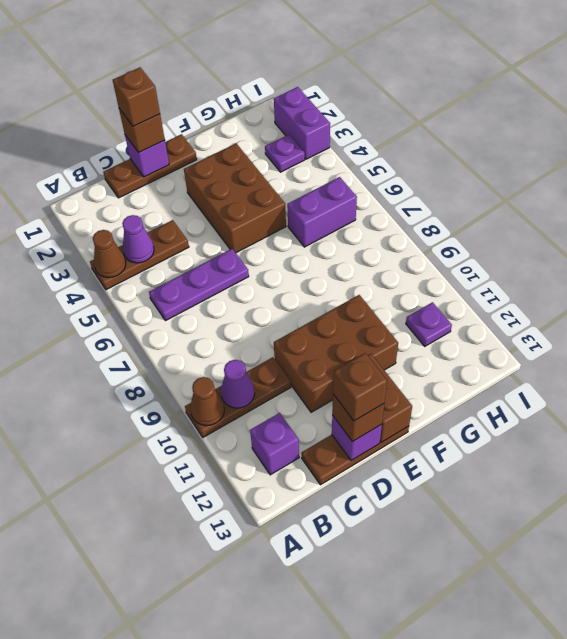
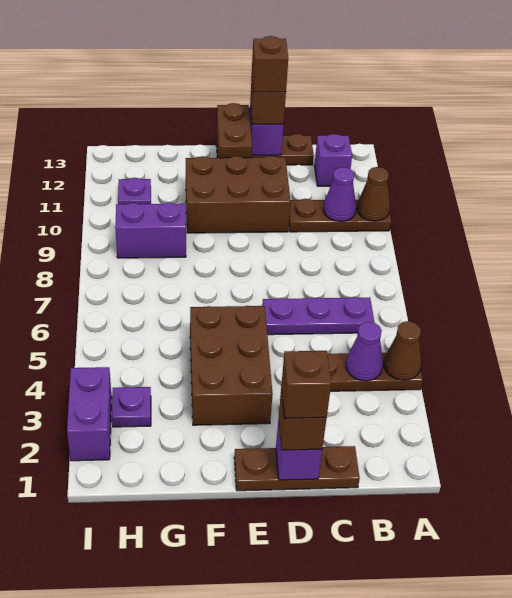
purple 1x2 brick [287,177,357,247] -> purple 1x2 brick moved to [115,203,186,258]

